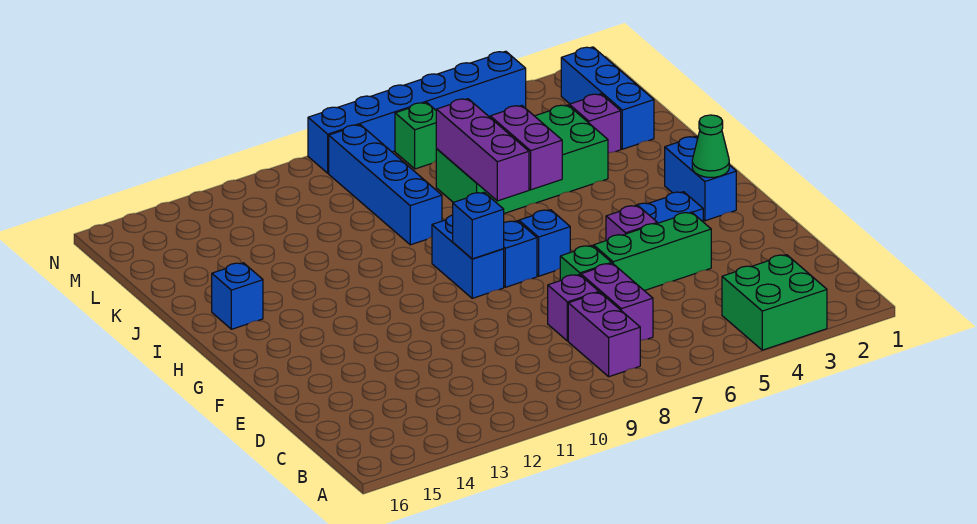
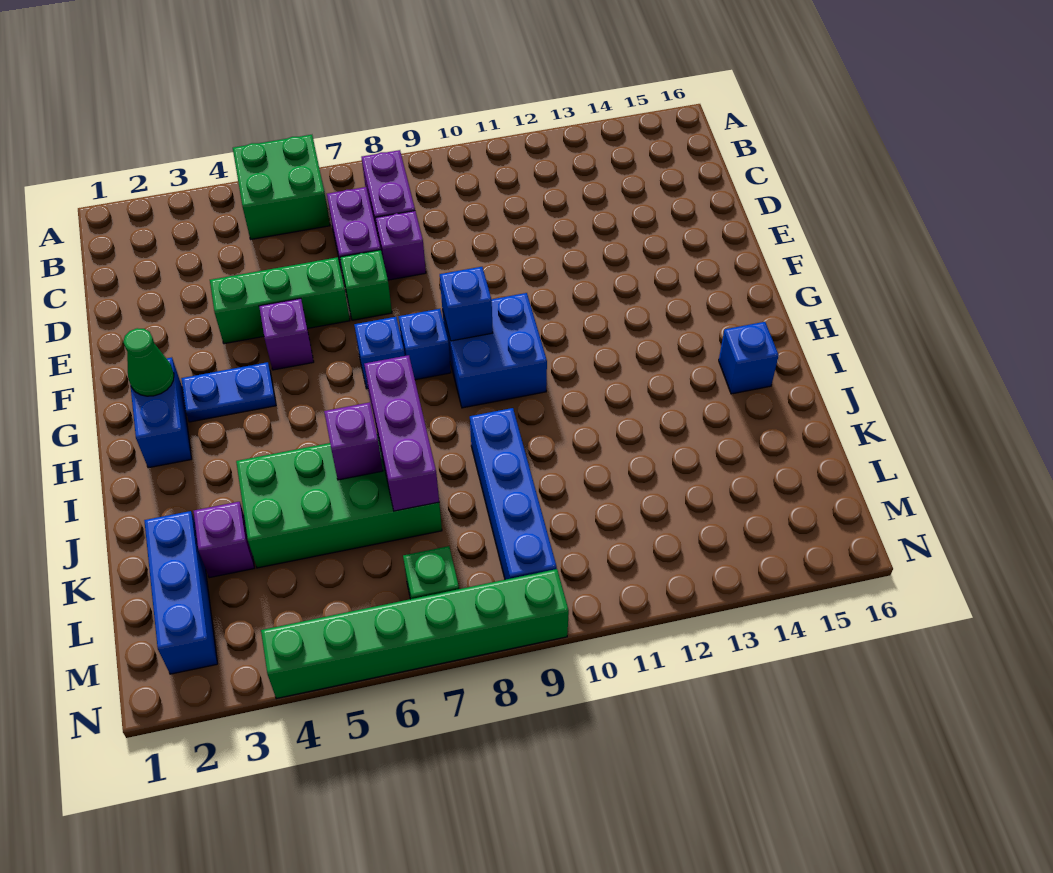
green 2x2 brick [722,255,827,350] -> green 2x2 brick moved to [233,135,330,239]
blue 1x2 brick [432,215,504,298] -> blue 2x2 brick [442,293,547,408]
purple 1x2 brick [490,105,562,190] -> purple 1x1 brick [324,402,383,480]
blue 1x6 brick [308,51,526,173] -> green 1x6 brick [261,569,569,699]

